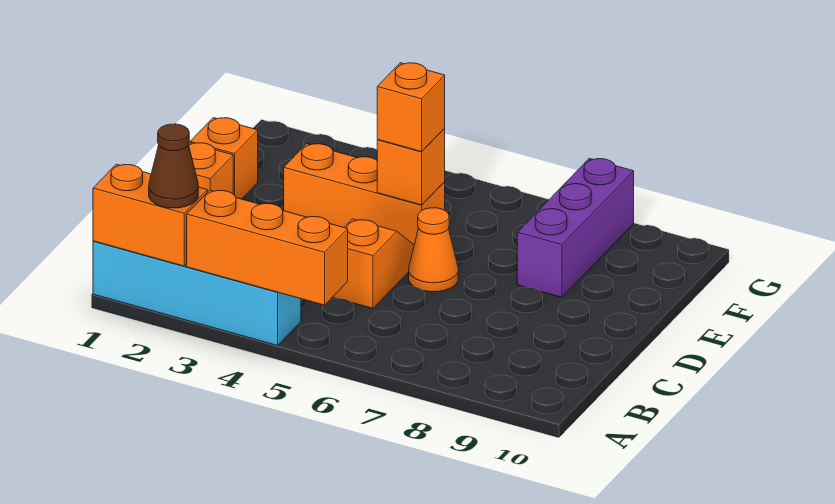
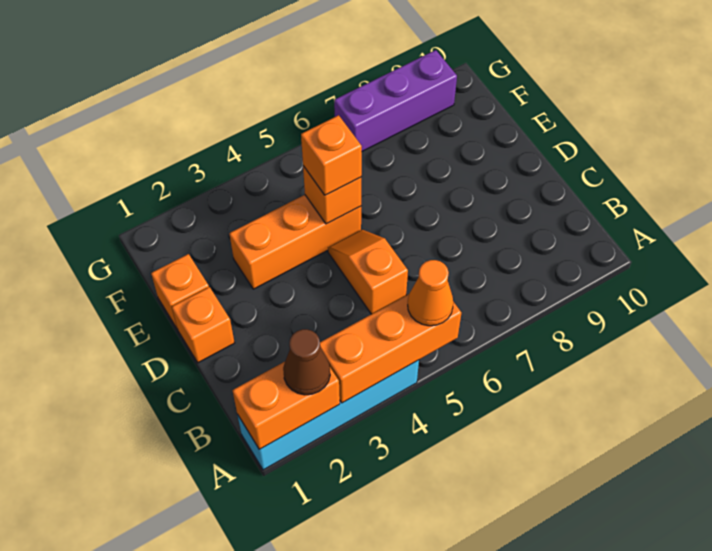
orange 1x1 cone [409,208,458,292] -> orange 1x1 cone moved to [408,260,453,326]
purple 1x3 brick [517,159,634,297] -> purple 1x3 brick turned to [334,50,457,151]

